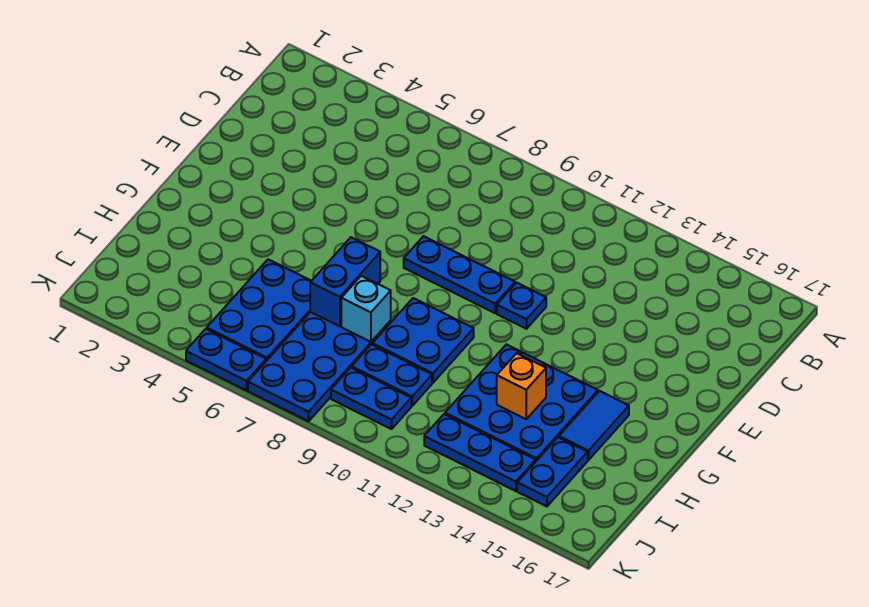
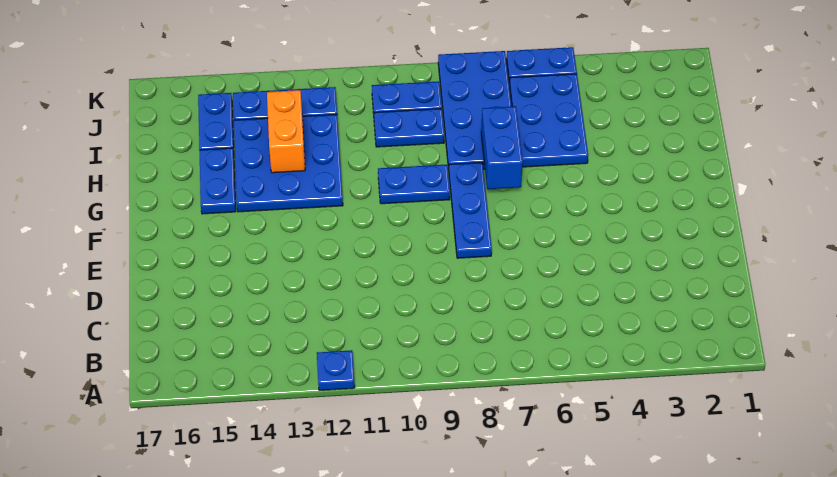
blue 1x3 plate [404,236,515,313] -> blue 1x3 plate turned to [449,163,492,258]
blue 1x1 plate [497,283,546,329] -> blue 1x1 plate moved to [317,350,355,390]
blue 2x2 plate [372,298,474,383] -> blue 1x2 plate [378,165,450,204]
blue 1x2 tile [559,391,629,460] -> blue 1x2 plate [199,148,236,214]
cyan 1x1 brick [341,276,391,342] -> none
orange 1x1 brick [497,353,546,419] -> orange 1x2 brick [267,90,305,173]

